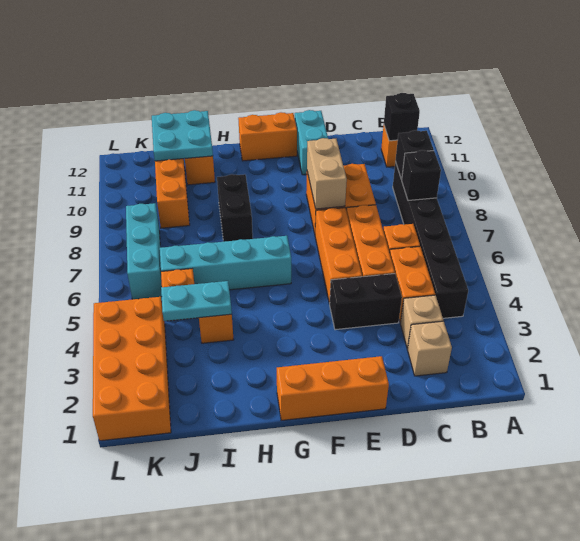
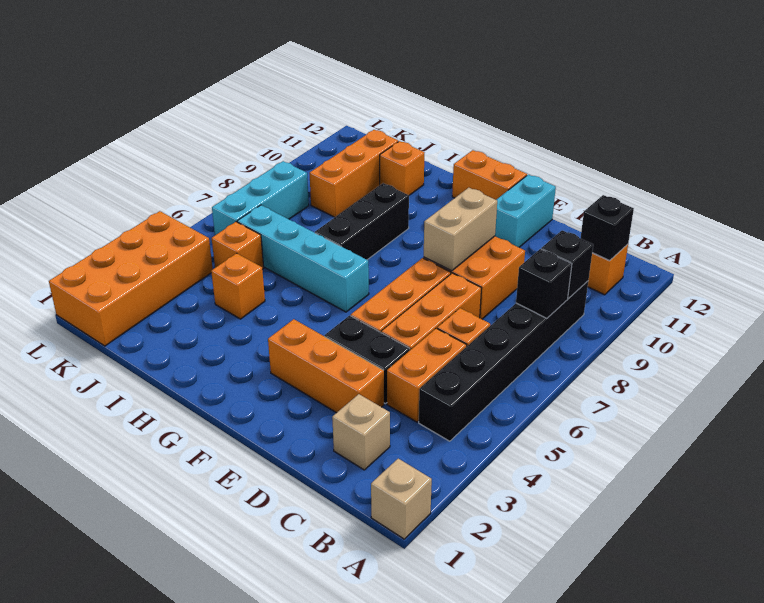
tan 1x1 brick [401,295,443,349] -> tan 1x1 brick moved to [371,459,432,539]
orange 1x3 brick [277,356,389,421] -> orange 1x3 brick moved to [268,319,384,413]
black 1x2 brick [217,174,253,242] -> black 1x3 brick [315,183,409,260]
cyan 1x2 plate [161,281,232,321] -> none
cyan 2x2 plate [152,110,213,161] -> none

